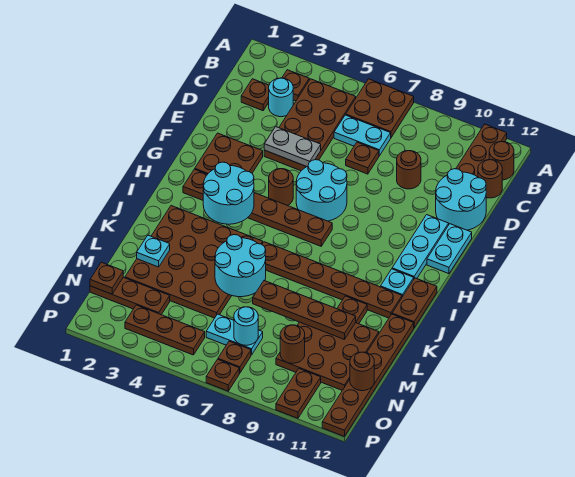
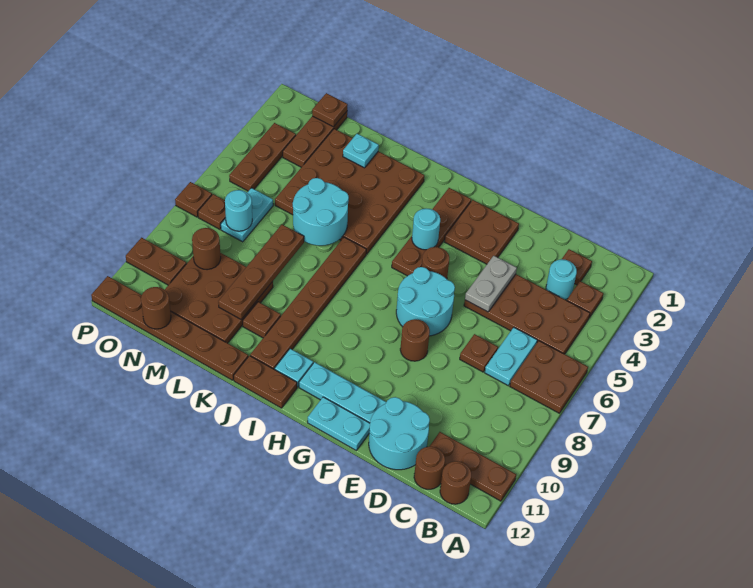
brown 1x1 round brick [397,151,421,189] -> brown 1x1 round brick moved to [400,319,430,361]
brown 1x6 plate [183,169,332,246] -> brown 1x4 plate [392,188,471,276]
cyan 2x2 round brick [203,162,254,224] -> cyan 1x1 round brick [412,209,440,250]

